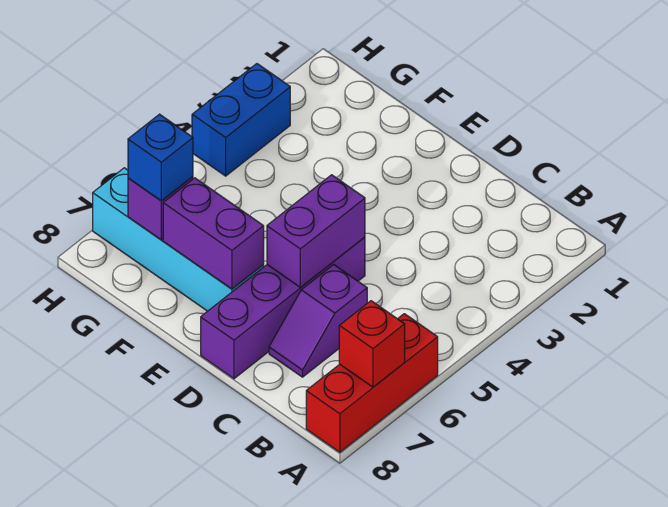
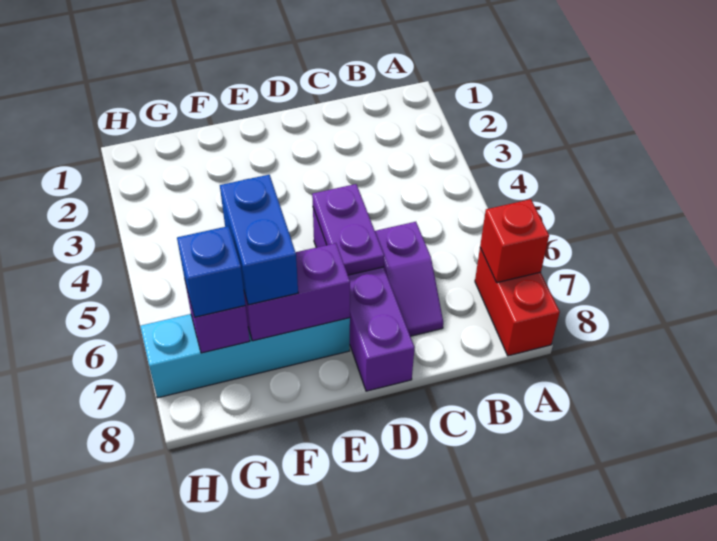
red 1x3 brick [306,314,438,452] -> red 1x2 brick [475,248,560,356]
purple 1x2 brick [267,175,365,287] -> purple 1x2 plate [312,184,384,275]
blue 1x2 brick [192,64,290,176] -> blue 1x2 brick moved to [220,175,298,305]

